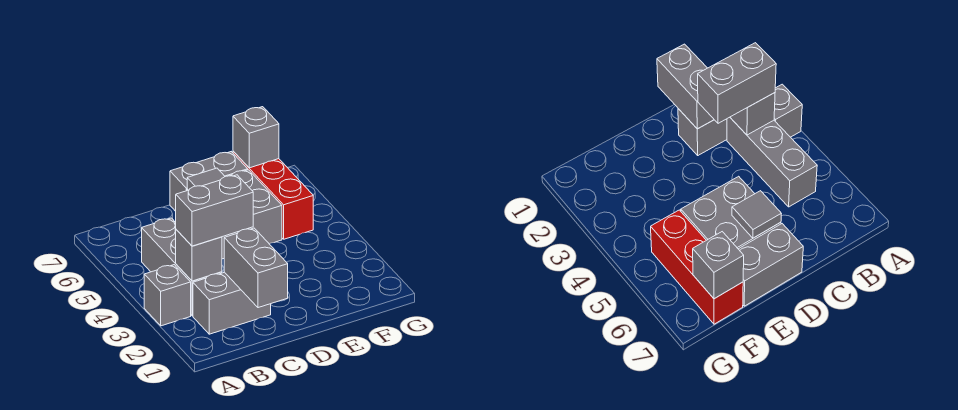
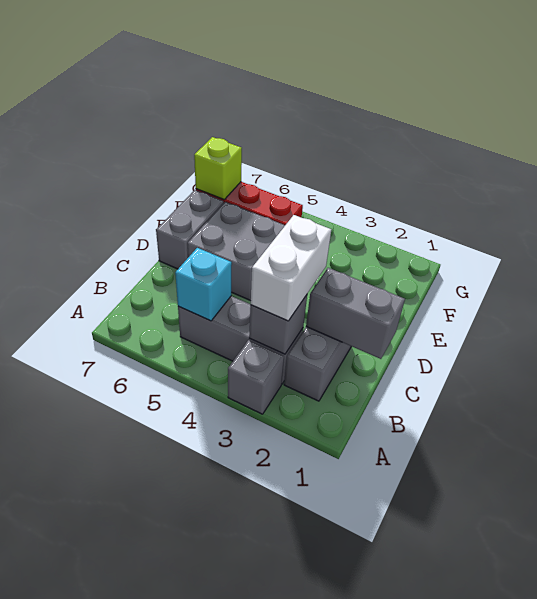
grey 1x2 brick [176,175,253,246] -> white 1x2 brick [251,215,331,321]
none -> cyan 1x1 brick [175,248,232,321]
grey 1x1 tile [187,168,225,190] -> none
grey 1x1 brick [233,107,279,168] -> lime 1x1 brick [194,137,242,200]

